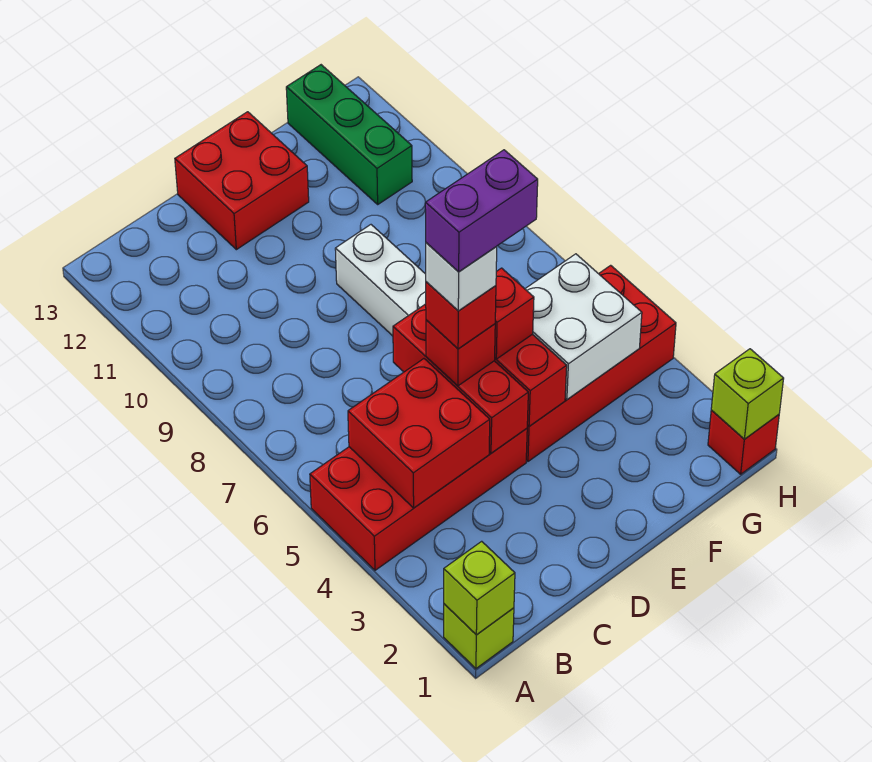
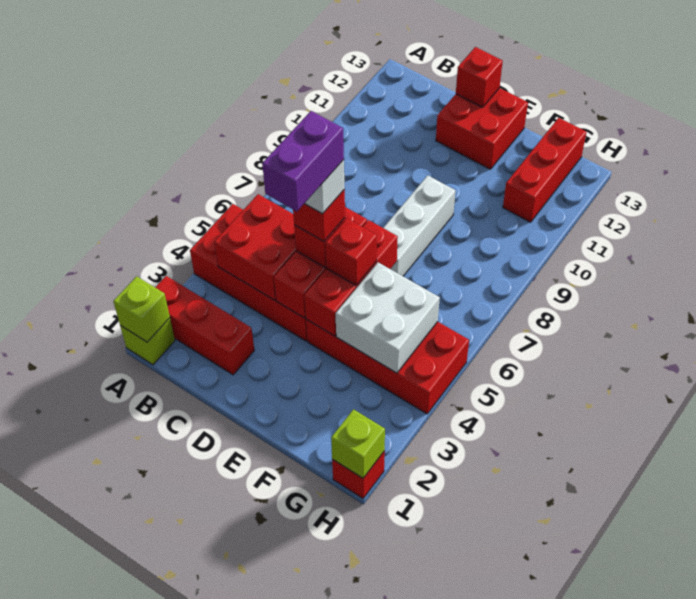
none -> red 1x3 brick [155,276,254,375]
purple 1x2 brick [425,150,538,272] -> purple 1x2 brick turned to [262,111,344,211]
none -> red 1x1 brick [456,47,503,107]
green 1x3 brick [286,65,412,204] -> red 1x3 brick [503,118,586,222]

